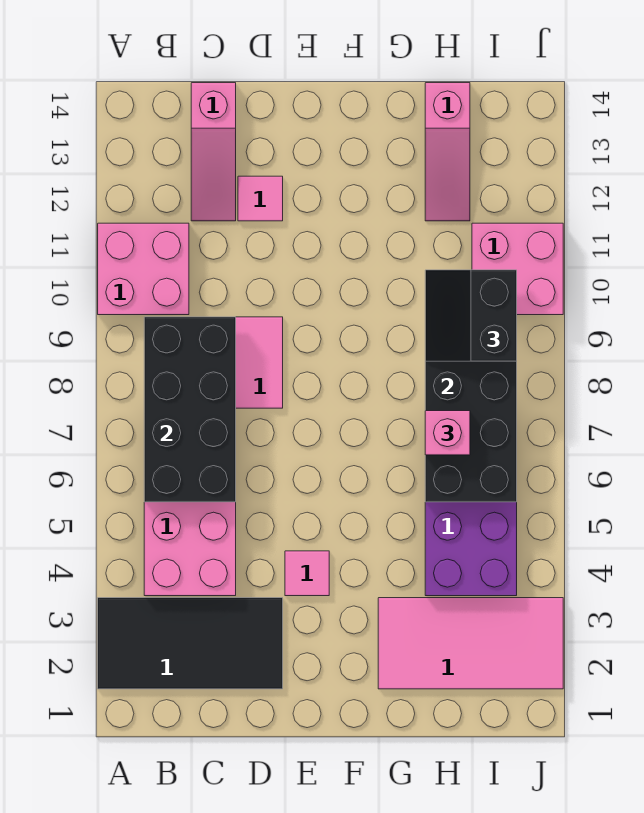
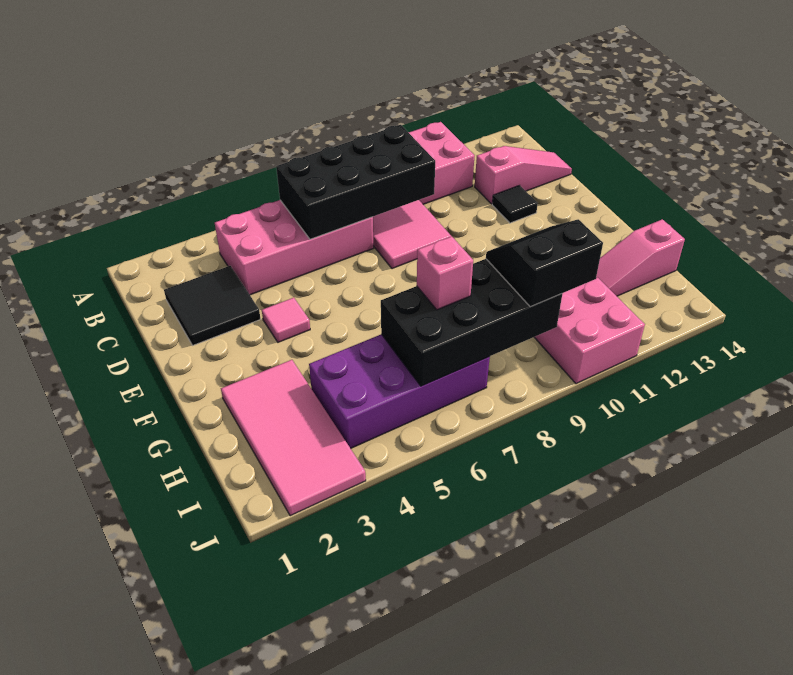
black 2x4 tile [98,598,283,689] -> black 2x2 tile [164,266,260,345]
pink 1x3 slope [191,83,236,221] -> pink 1x3 slope turned to [475,146,572,204]
pink 1x1 tile [238,176,283,221] -> black 1x1 tile [492,185,538,223]

